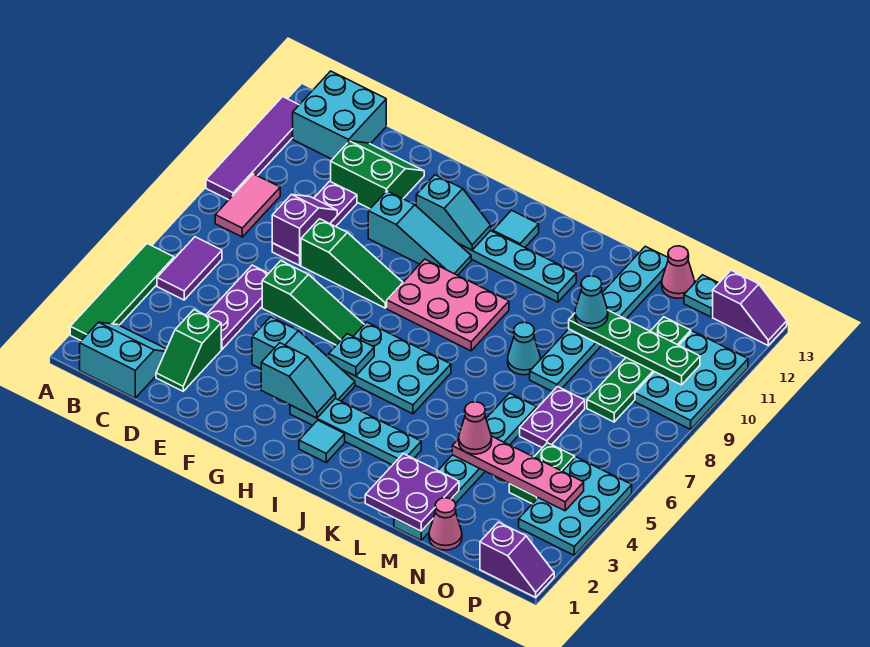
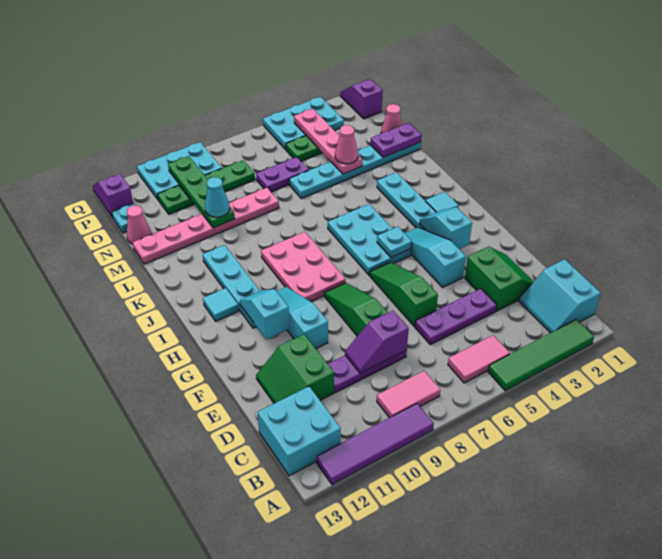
purple 1x2 tile [157,237,222,300] -> pink 1x2 tile [448,335,510,383]
green 1x2 slope [156,310,221,391] -> green 2x2 slope [465,247,534,311]
purple 2x2 plate [365,454,459,531] -> purple 1x2 plate [371,123,422,157]
cyan 1x1 cone [508,322,540,375] -> none
cyan 1x6 plate [530,246,668,392] -> pink 1x6 plate [133,188,279,264]

